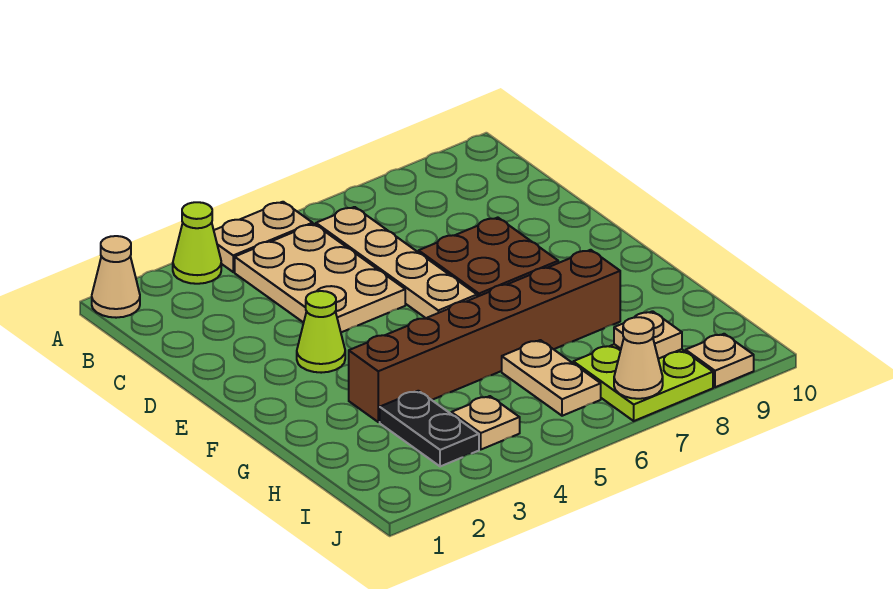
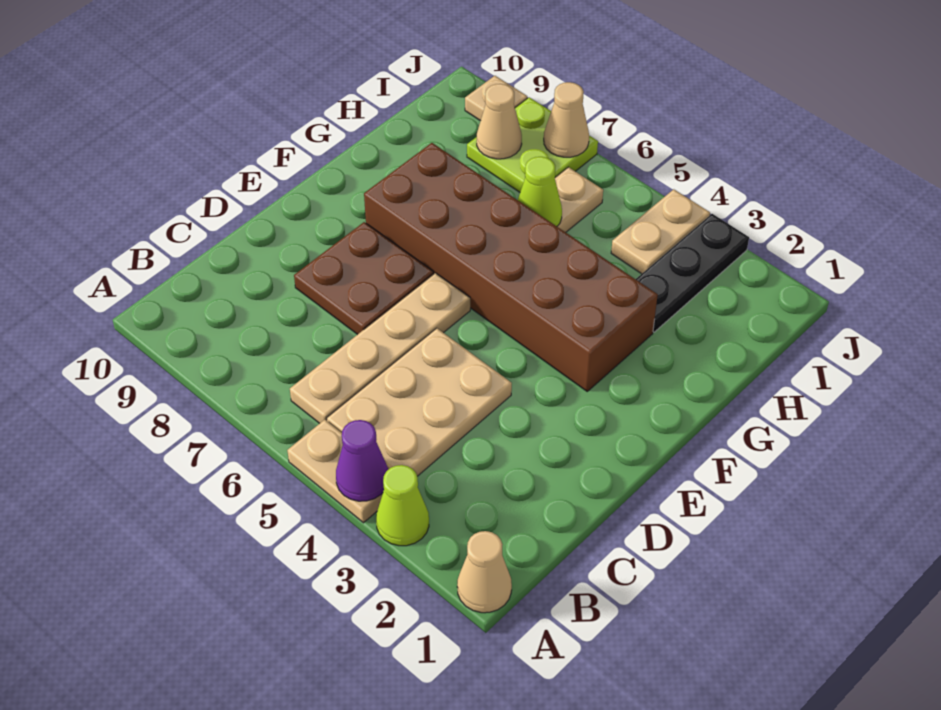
none -> purple 1x1 cone [336,420,388,501]
lime 1x1 cone [297,291,345,373] -> lime 1x1 cone moved to [518,157,562,226]
brown 1x6 brick [349,250,620,422] -> brown 2x6 brick [364,143,658,391]
black 1x2 plate [380,391,479,467] -> black 1x3 plate [636,214,749,332]
tan 1x1 plate [451,396,520,449] -> tan 1x2 plate [611,189,710,274]
tan 1x1 plate [614,311,682,359] -> tan 1x1 cone [477,84,522,159]

